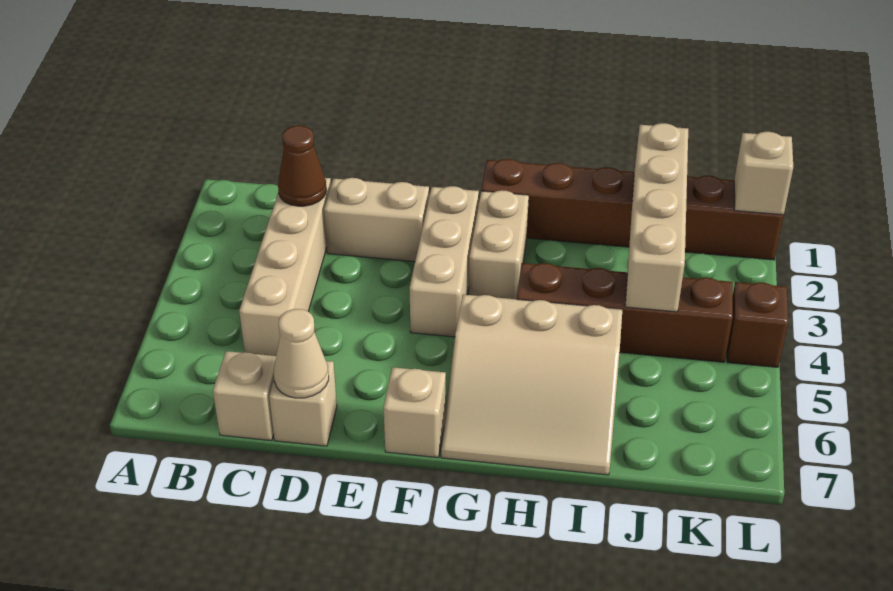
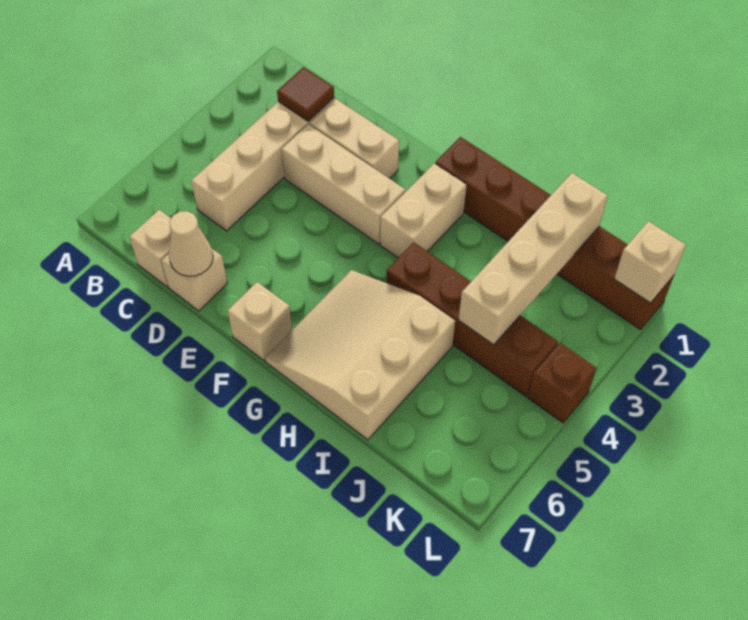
brown 1x1 cone [278,125,326,206] -> brown 1x1 tile [277,67,334,121]
tan 1x3 brick [409,186,479,337] -> tan 1x3 brick turned to [282,124,405,244]
tan 3x3 slope [441,295,623,475] -> tan 3x3 slope turned to [265,270,455,440]

